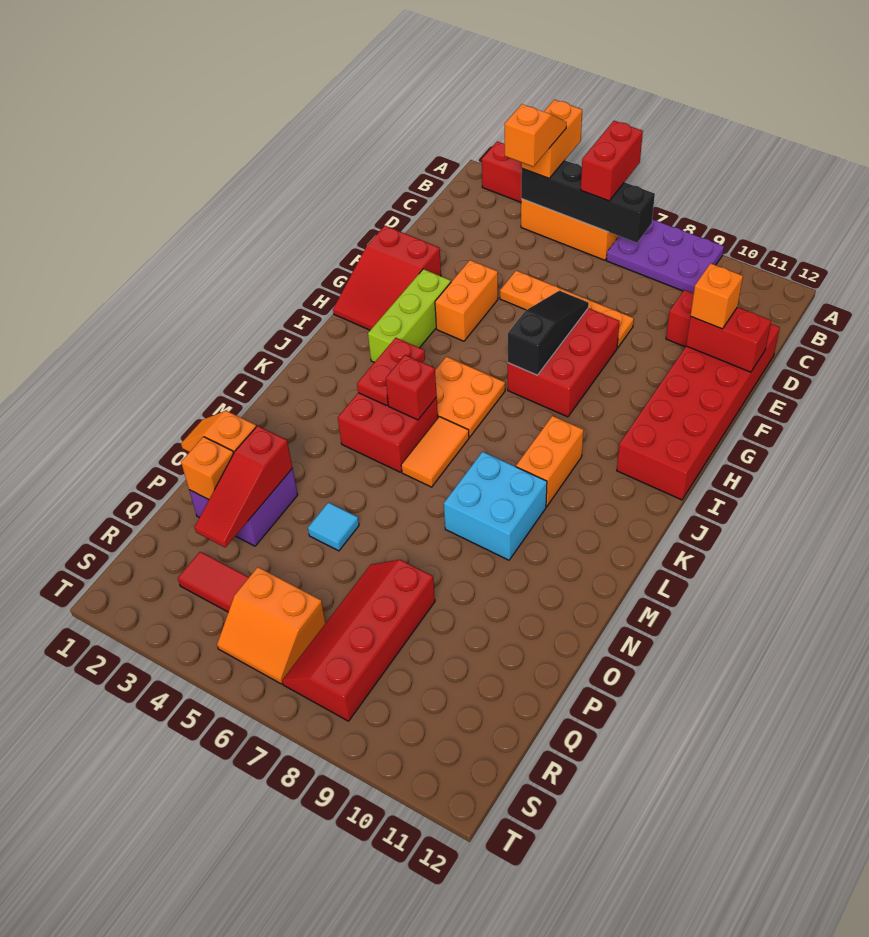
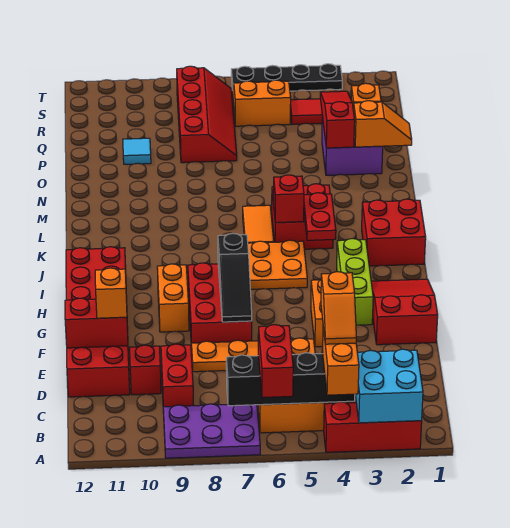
none -> red 1x2 brick [161,344,194,413]
none -> red 2x2 brick [362,199,426,266]
orange 1x2 brick [516,416,583,507] -> orange 1x2 brick moved to [157,264,189,332]
cyan 2x2 brick [444,452,547,560] -> cyan 2x2 brick moved to [355,349,423,423]
cyan 1x1 tile [308,502,359,551] -> cyan 1x1 tile moved to [123,138,151,164]
none -> black 1x4 plate [231,64,342,91]

